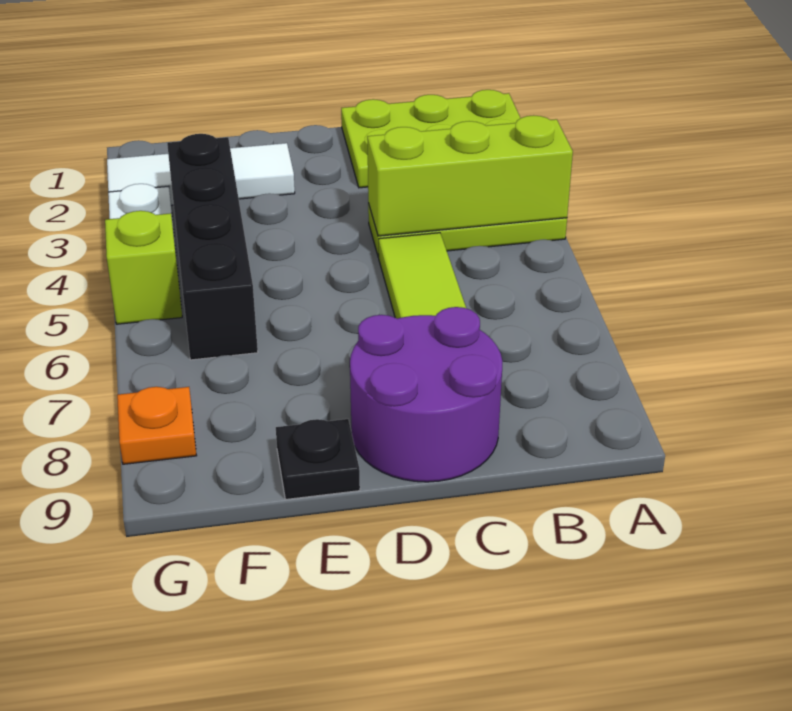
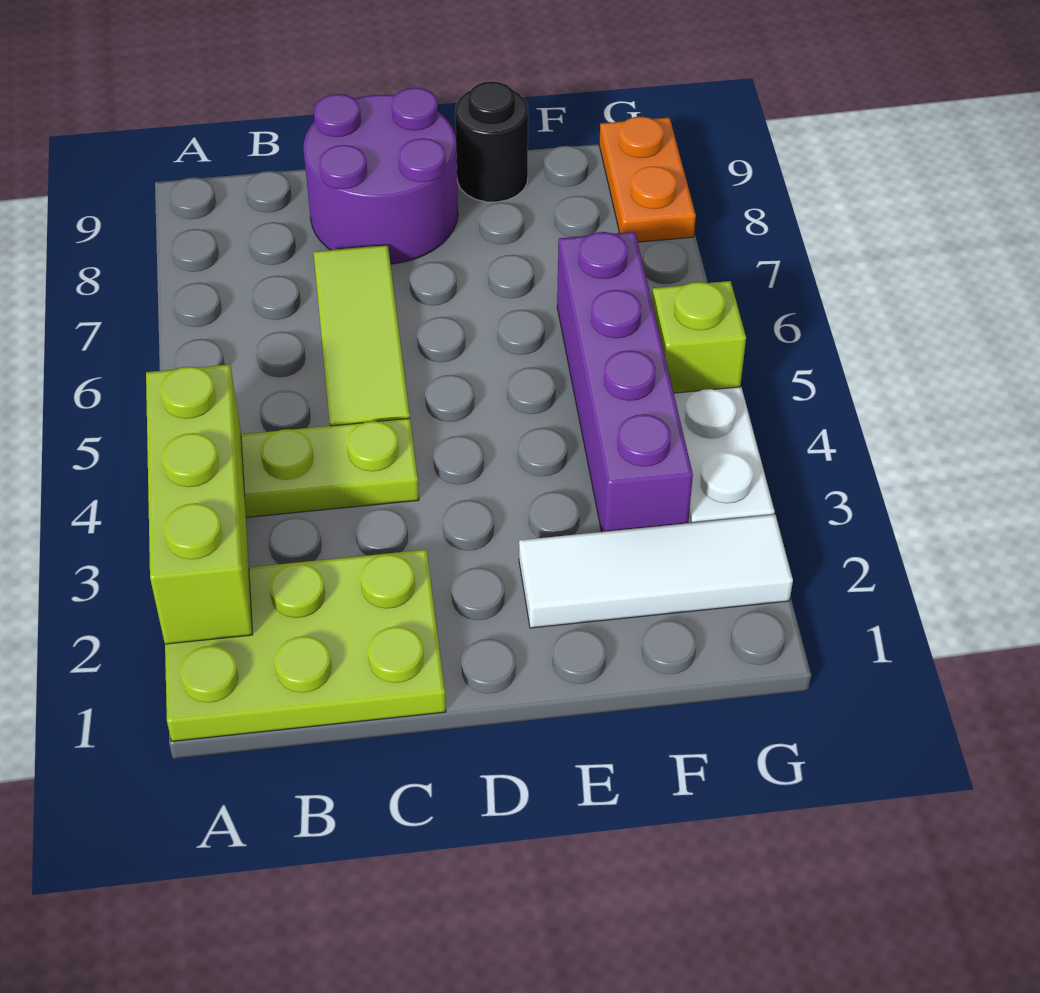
lime 1x3 brick [367,115,573,236] -> lime 1x3 brick turned to [146,364,253,644]
black 1x1 plate [276,419,360,499] -> black 1x1 round brick [455,81,528,202]
black 1x4 brick [167,134,258,360] -> purple 1x4 brick [557,232,693,532]
orange 1x1 plate [117,387,197,464] -> orange 1x2 plate [599,117,696,242]

